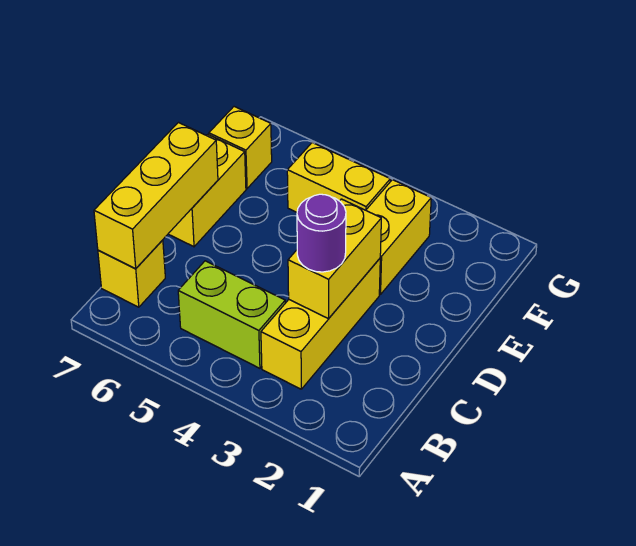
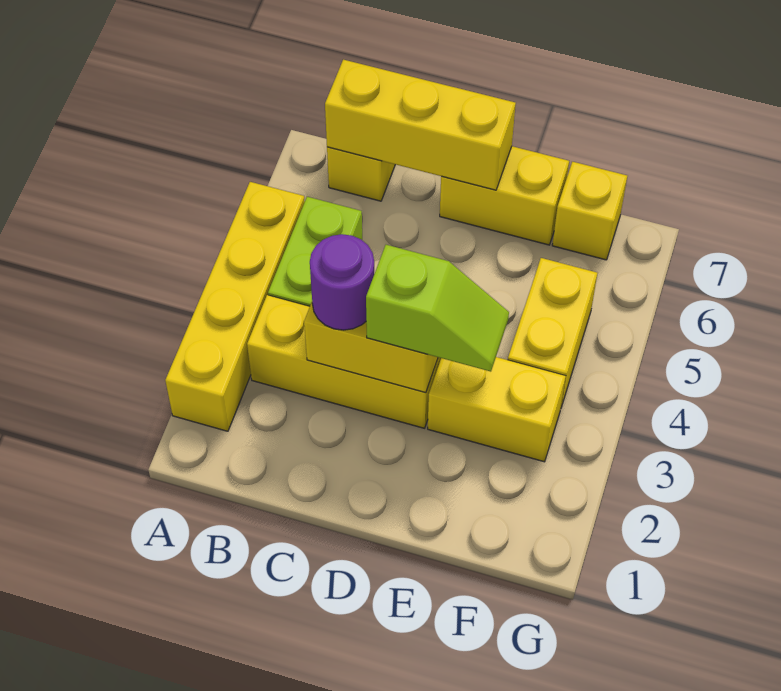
none -> yellow 1x4 brick [165,182,305,431]
none -> lime 1x2 slope [366,245,509,372]

